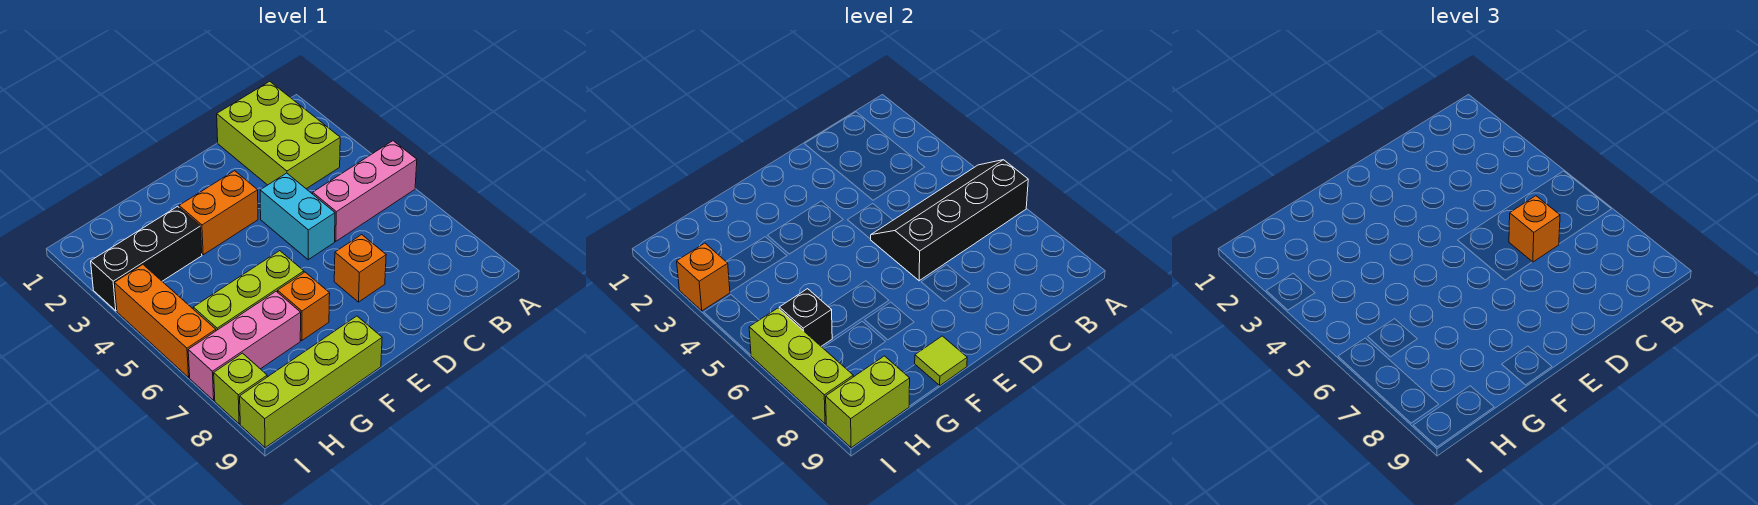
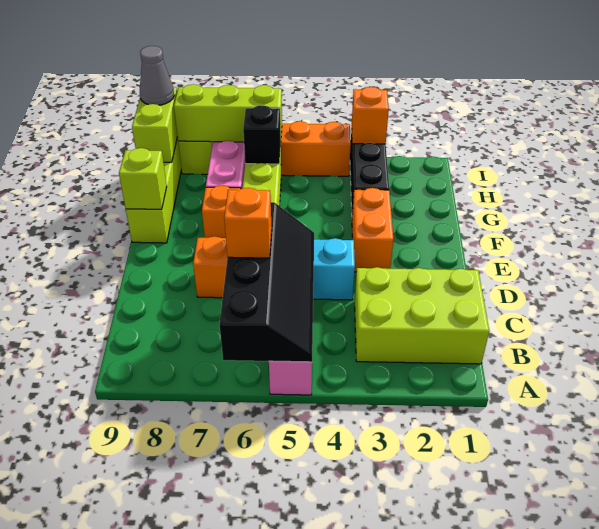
lime 1x1 tile [915,336,967,386] -> lime 1x1 brick [119,148,167,209]
none -> grey 1x1 cone [140,46,174,105]

